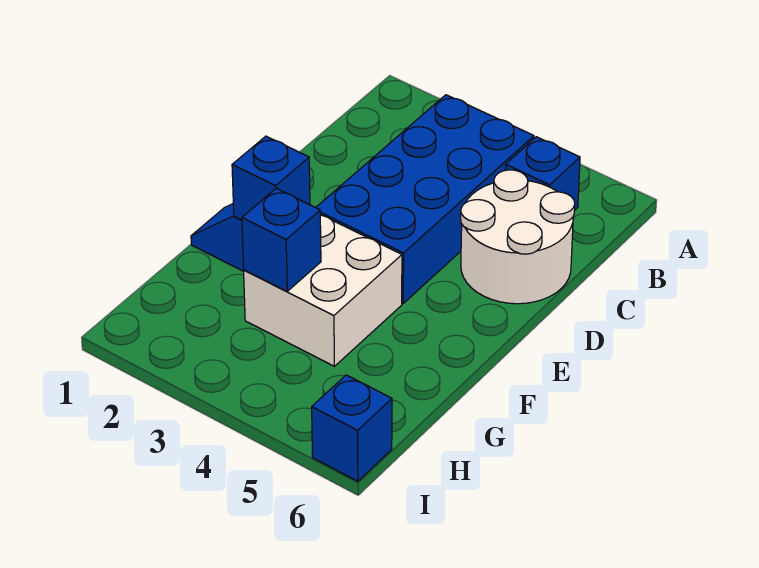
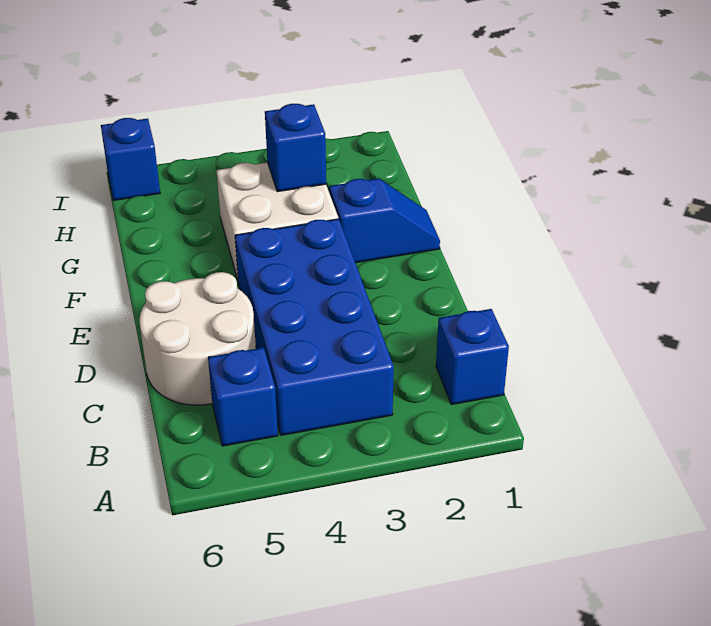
blue 1x1 brick [232,136,310,220] -> blue 1x1 brick moved to [436,309,509,405]

